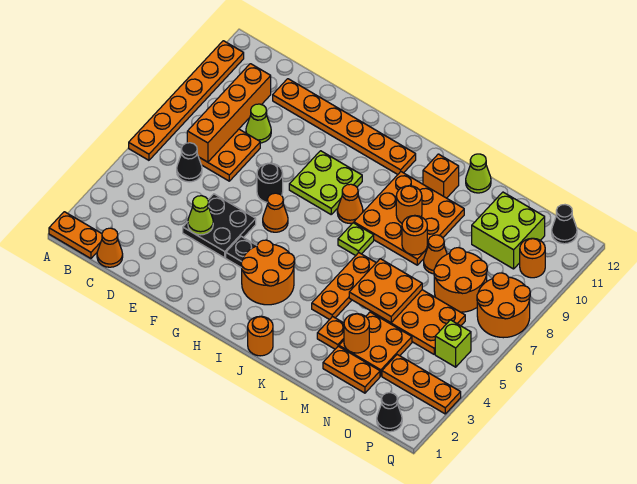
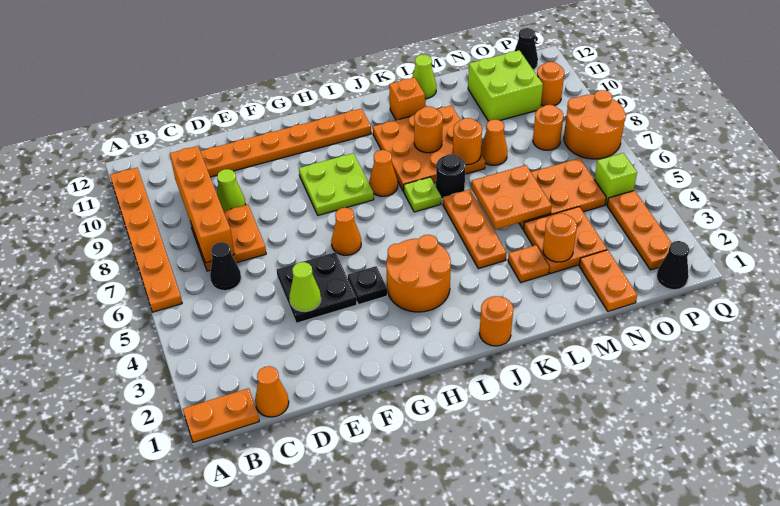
black 1x1 round brick [257,163,283,202] -> black 1x1 round brick moved to [436,154,466,199]
orange 1x2 plate [323,346,380,393] -> orange 1x2 plate turned to [579,250,637,311]
orange 2x2 round brick [434,248,487,312] -> orange 1x1 round brick [533,105,563,150]
orange 1x3 plate [382,355,461,414] -> orange 1x3 plate turned to [607,190,671,270]

